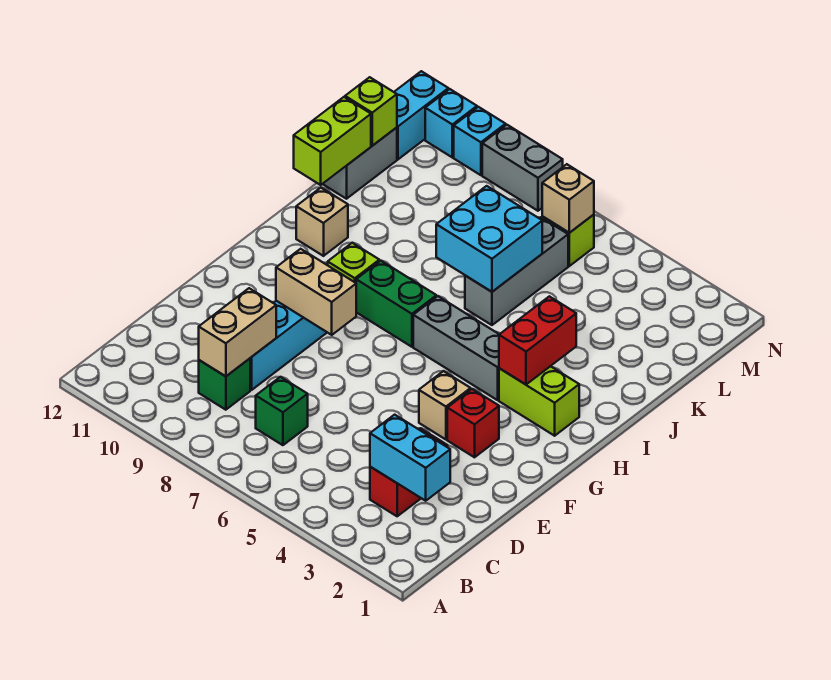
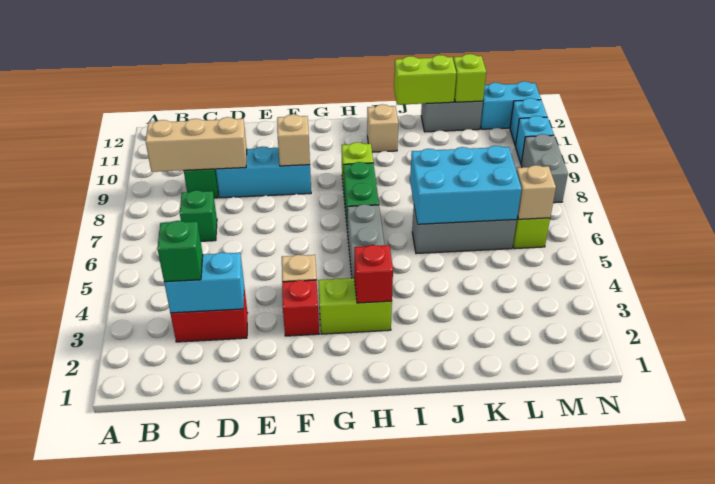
cyan 1x2 brick [370,415,450,501] -> cyan 1x2 brick turned to [164,252,244,313]
none -> green 1x1 brick [157,221,203,282]
tan 1x2 brick [199,288,276,376] -> tan 1x3 brick [146,117,247,172]
tan 1x2 brick [276,249,356,335] -> tan 1x1 brick [277,114,310,166]
lime 1x2 brick [499,366,579,436] -> lime 1x2 brick turned to [318,278,392,334]
red 1x2 brick [499,296,576,384] -> red 1x1 brick [354,245,393,303]
cyan 2x2 brick [436,186,542,292] -> cyan 2x3 brick [410,146,522,224]

